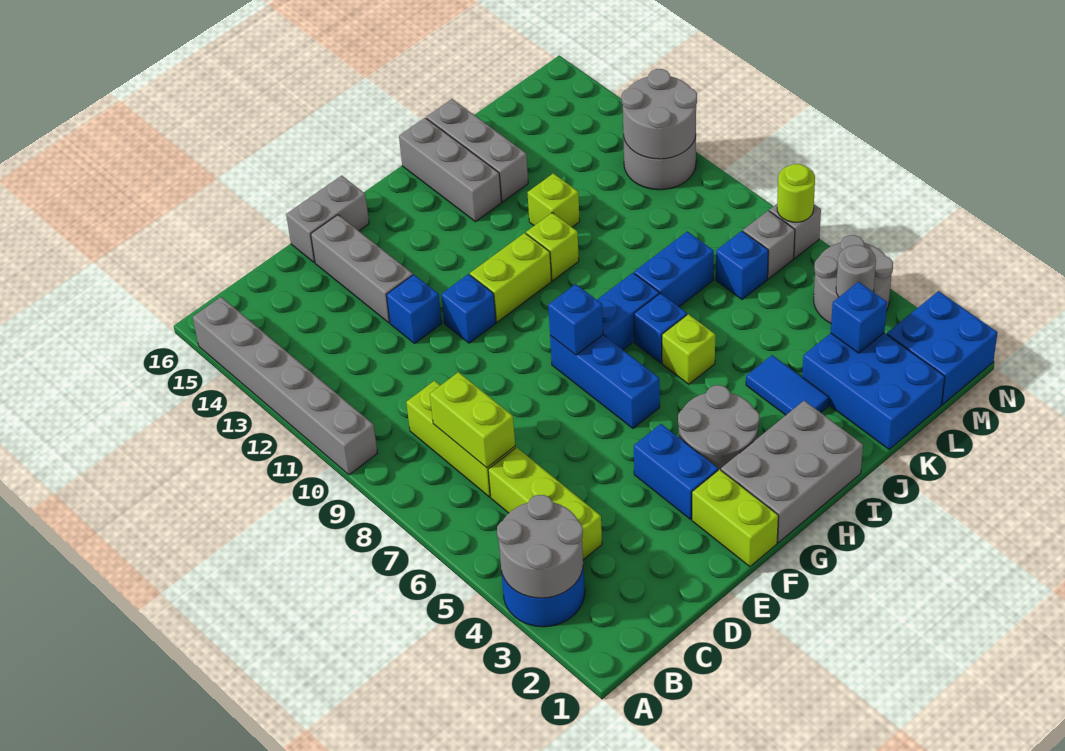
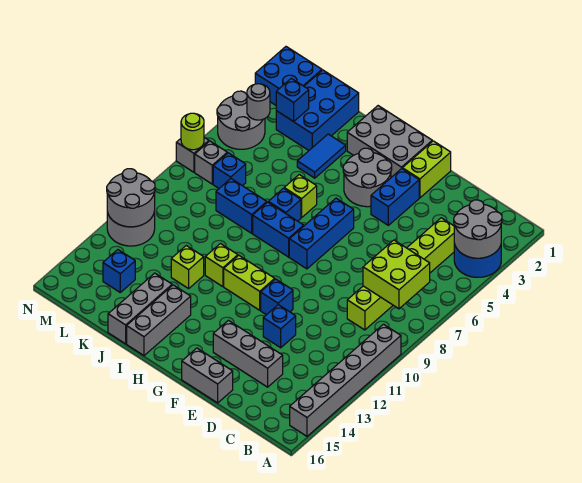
lime 1x2 brick [430,372,515,468] -> lime 2x2 brick [363,240,430,309]
grey 1x3 brick [311,215,413,323] -> grey 1x3 brick turned to [213,320,283,387]
blue 1x1 brick [548,284,603,355] -> blue 1x1 brick moved to [103,250,135,292]

